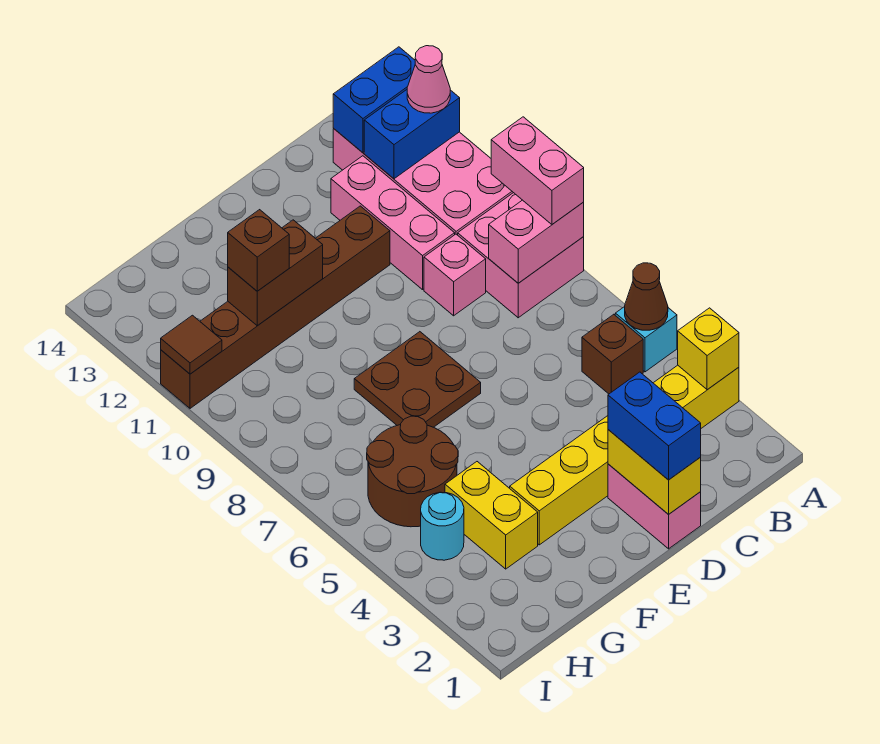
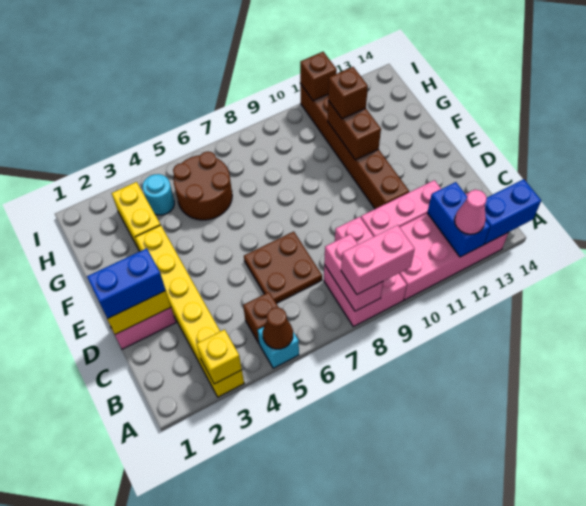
blue 1x2 brick [333,47,415,153] -> blue 1x2 brick turned to [485,179,541,244]
brown 2x2 plate [354,332,481,427] -> brown 2x2 plate moved to [244,232,322,303]
yellow 1x2 brick [445,462,538,569] -> yellow 1x2 brick turned to [112,182,160,250]
brown 1x1 tile [161,315,222,374] -> brown 1x1 brick [300,52,337,101]

